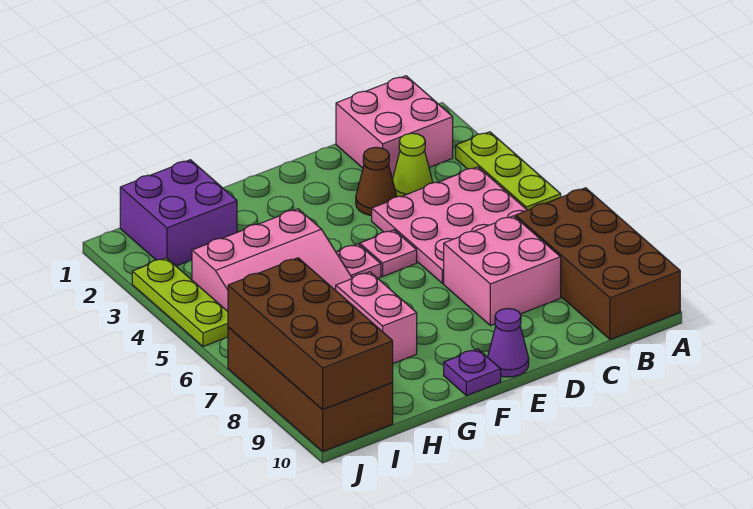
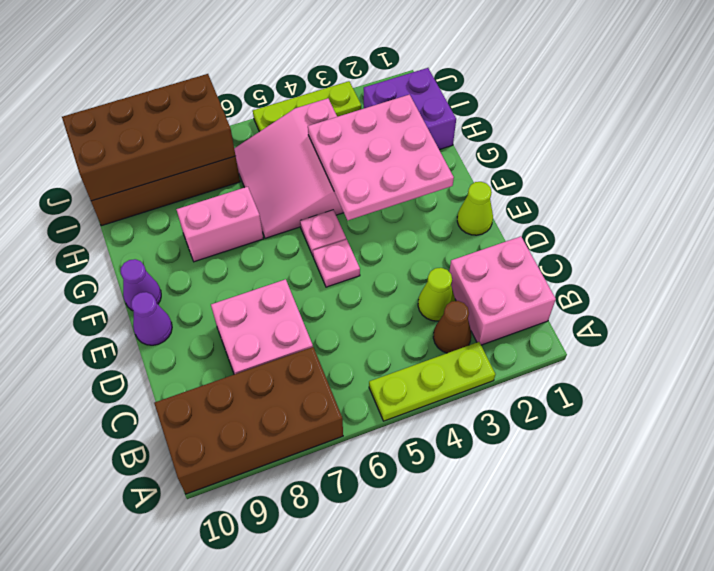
pink 3x3 plate [372,167,527,284] -> pink 3x3 plate moved to [308,95,454,220]
brown 1x1 cone [356,147,397,216] -> brown 1x1 cone moved to [433,301,471,353]
none -> lime 1x1 cone [457,182,493,235]
purple 1x1 plate [444,349,501,396] -> purple 1x1 cone [121,259,161,311]

